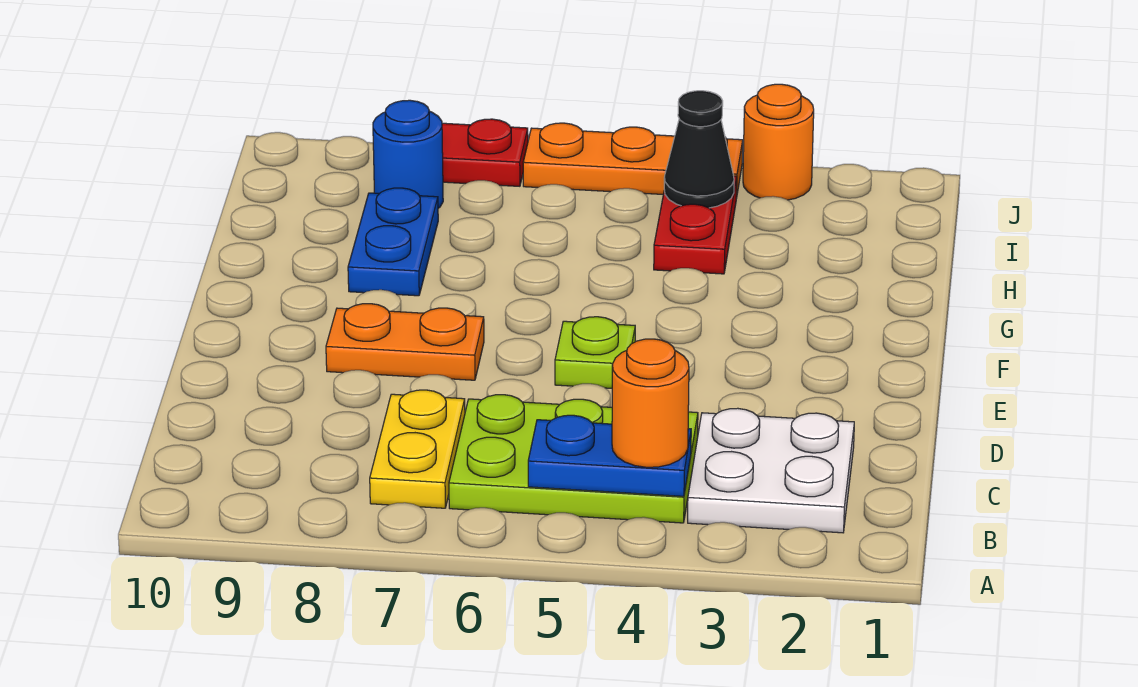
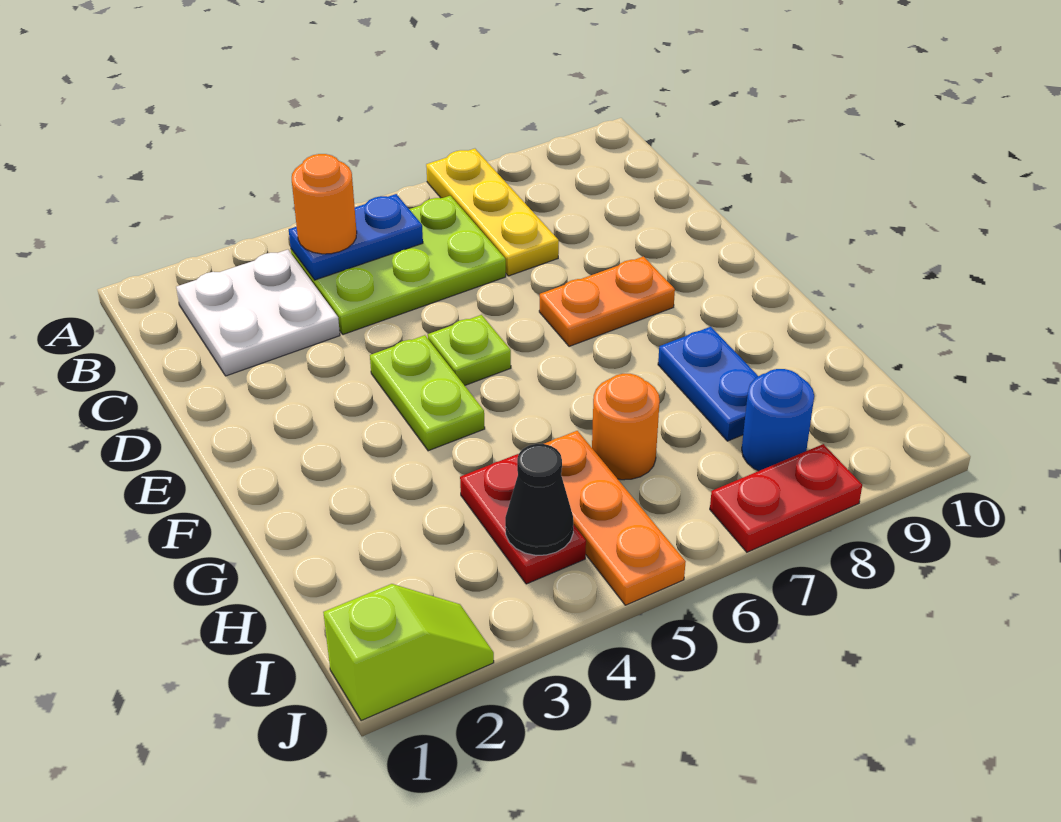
yellow 1x2 plate [370,390,465,508] -> yellow 1x3 plate [426,149,559,276]
none -> lime 1x2 plate [370,335,485,451]
none -> lime 1x2 slope [323,584,494,721]
orange 1x1 round brick [743,84,814,200] -> orange 1x1 round brick moved to [592,374,660,480]
orange 1x3 plate [523,123,743,198] -> orange 1x3 plate turned to [544,431,686,605]

